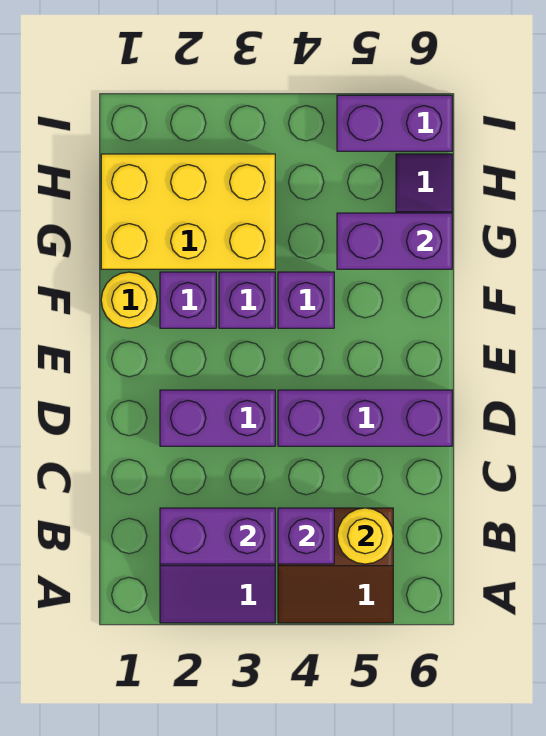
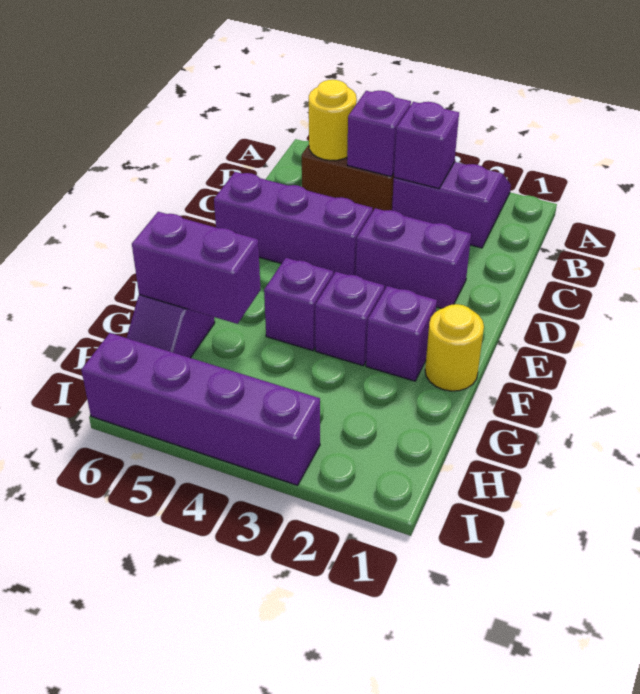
purple 1x2 brick [160,508,275,564] -> purple 1x1 brick [394,102,459,189]
yellow 2x3 brick [101,154,275,269] -> none
purple 1x2 brick [337,95,452,151] -> purple 1x4 brick [81,333,320,485]

